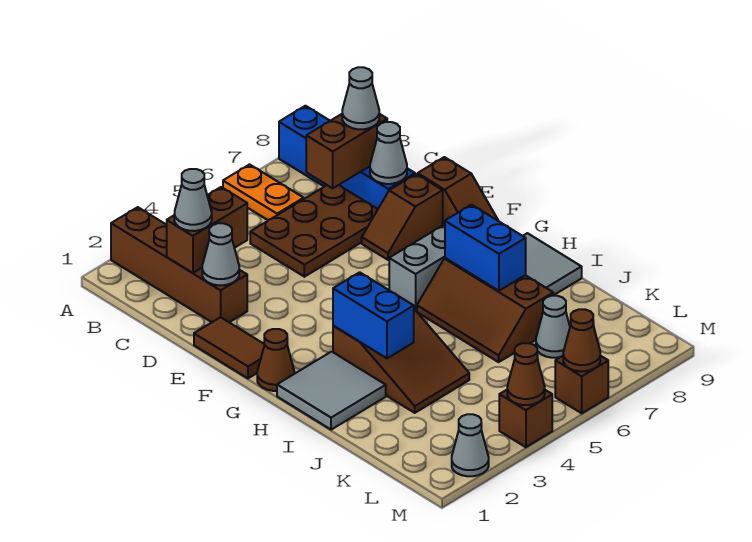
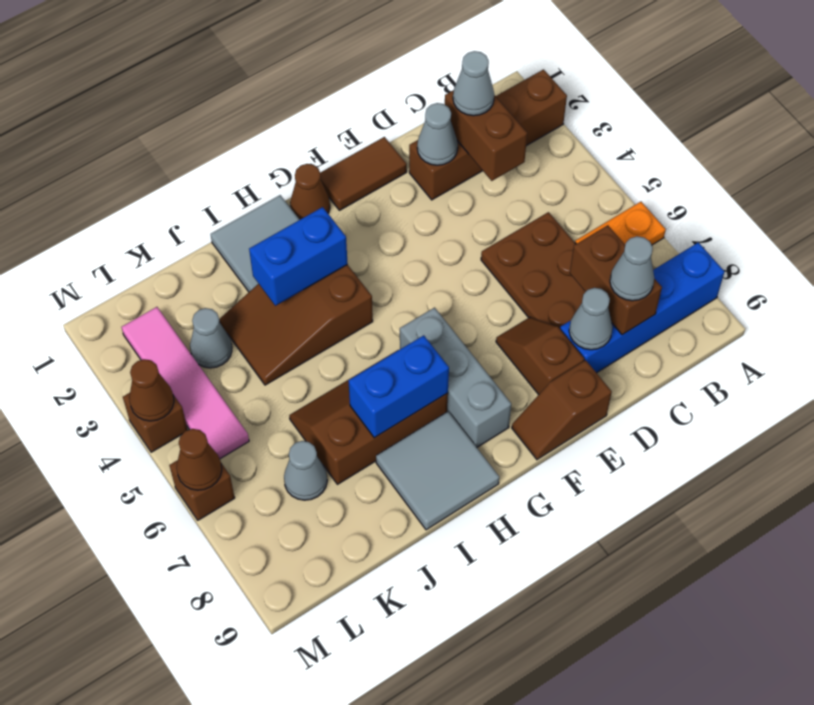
none -> pink 1x4 tile [122,307,249,459]
grey 1x1 cone [452,414,489,476] -> grey 1x1 cone moved to [190,308,232,368]

